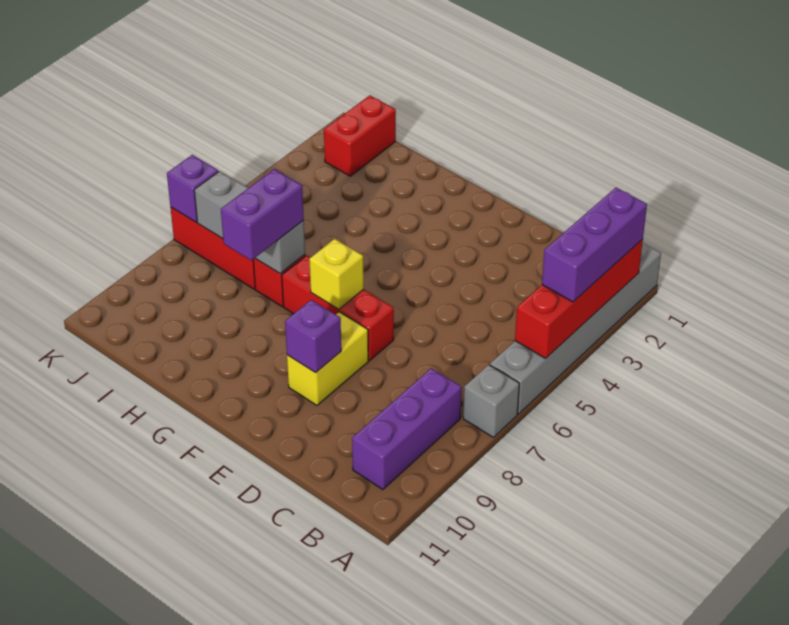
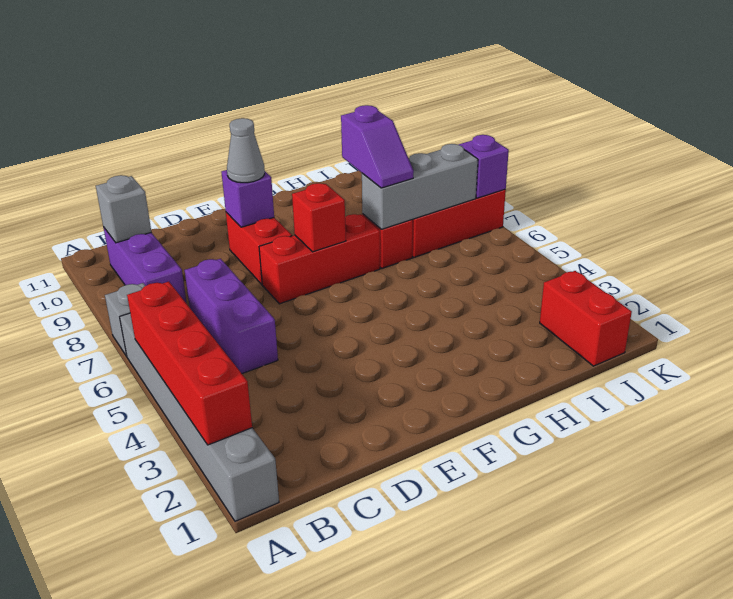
purple 1x3 brick [542,188,647,302] -> purple 1x3 brick moved to [185,259,278,374]
none -> grey 1x1 brick [96,175,151,243]
yellow 1x2 brick [287,312,368,405] -> red 1x2 brick [226,212,292,284]
none -> grey 1x1 cone [227,118,265,183]
yellow 1x1 brick [309,239,364,309] -> red 1x1 brick [292,183,346,252]
purple 1x2 brick [221,169,304,260] -> purple 1x2 slope [341,105,414,188]

